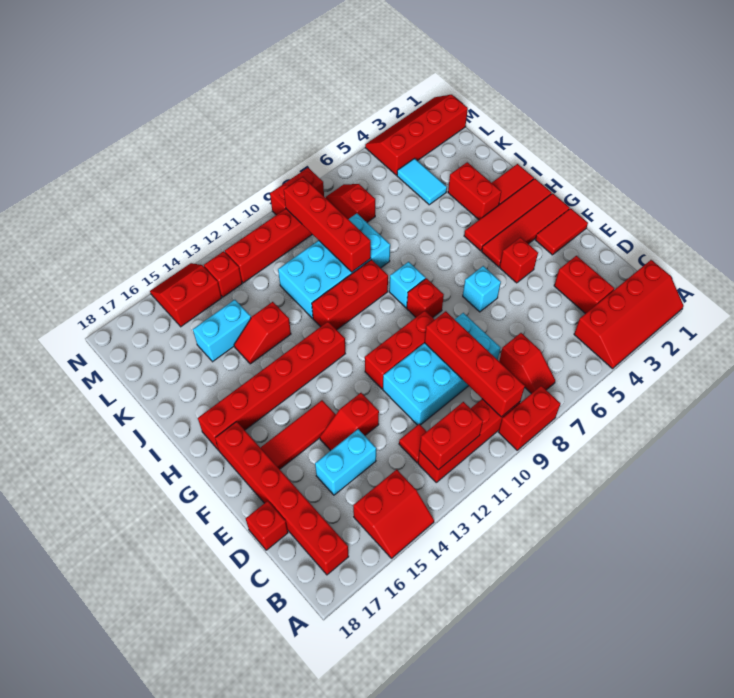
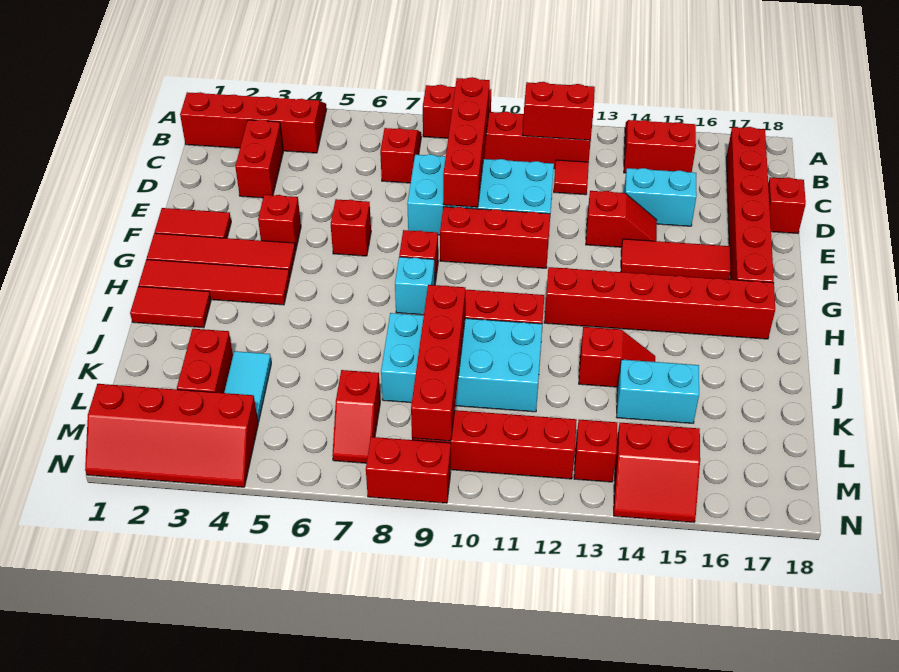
cyan 1x1 brick [463,266,501,312] -> red 1x1 brick [331,199,371,256]
red 1x2 brick [448,162,501,220] -> red 1x2 brick moved to [177,329,233,393]

